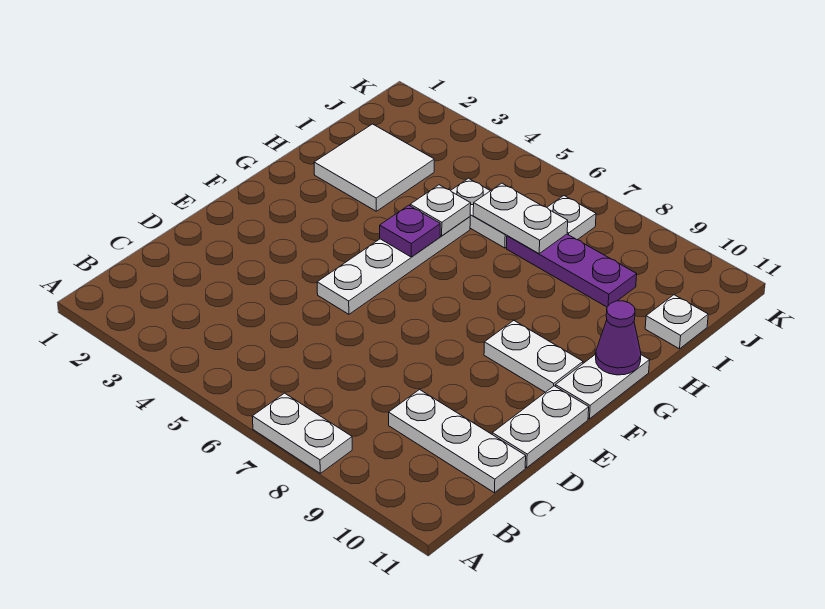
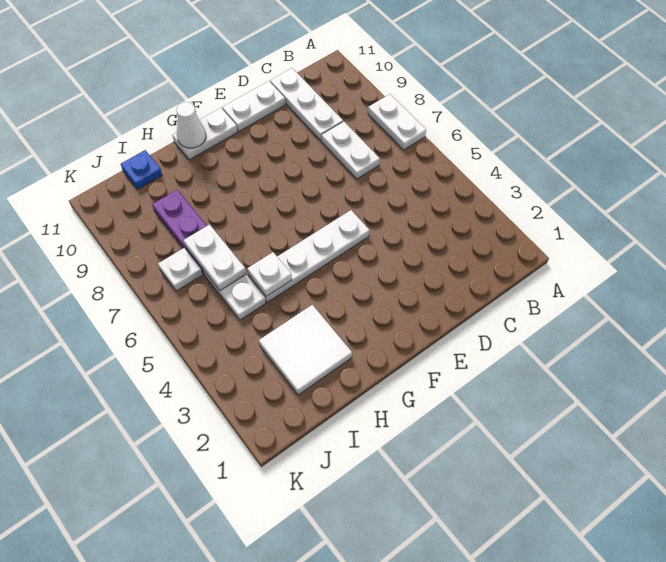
white 1x2 plate [484,321,583,392] -> white 1x2 plate moved to [321,121,380,179]
purple 1x1 plate [380,205,440,257] -> none
purple 1x1 cone [596,301,641,375] -> white 1x1 cone [176,102,206,148]
white 1x1 plate [645,295,708,349] -> blue 1x1 plate [121,150,162,189]

